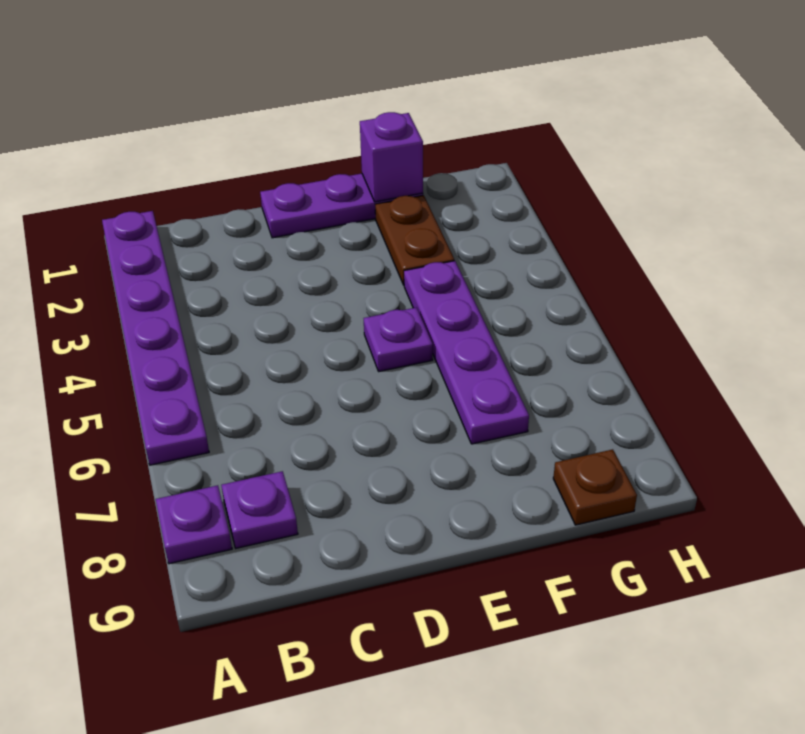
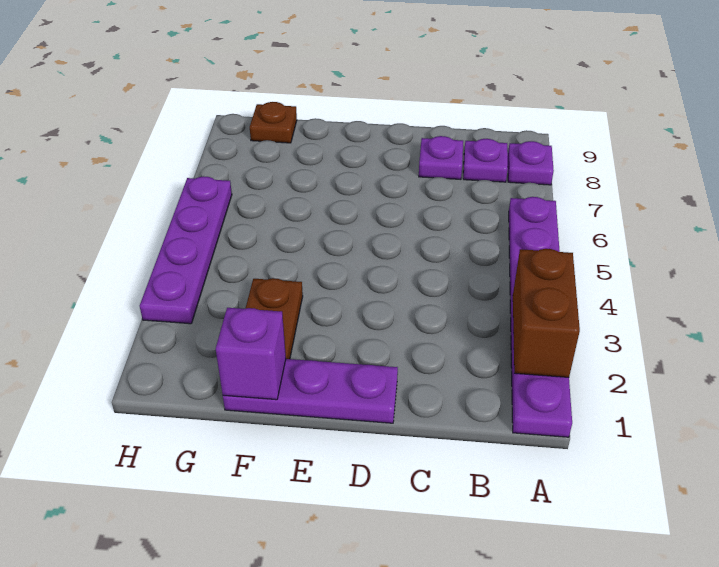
none -> brown 1x2 brick [513,249,580,377]
purple 1x1 plate [364,307,433,371] -> purple 1x1 plate moved to [419,136,463,179]
purple 1x4 plate [404,261,529,444] -> purple 1x4 plate moved to [140,176,232,324]

